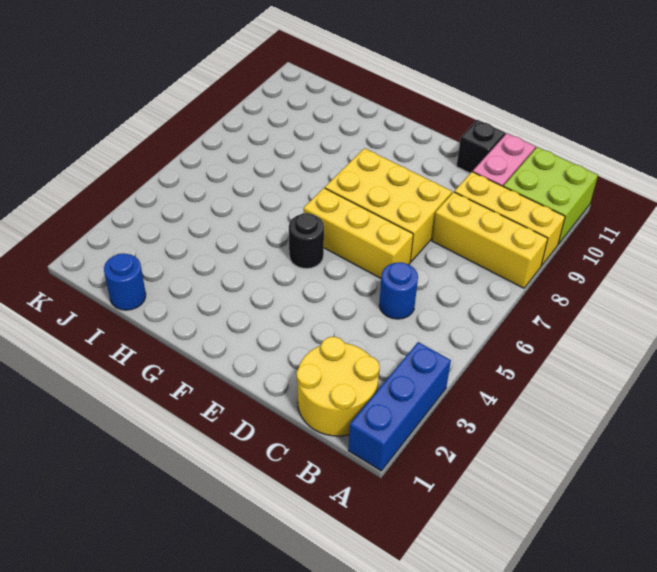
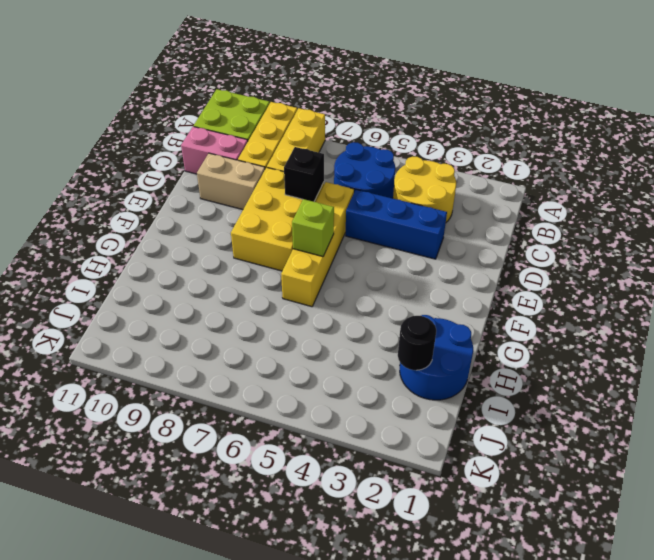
blue 1x3 brick [348,342,451,471] -> blue 1x3 brick moved to [346,190,447,259]
yellow 2x2 round brick [296,337,380,436] -> yellow 2x2 round brick moved to [393,157,456,222]
blue 1x1 round brick [379,262,418,319] -> blue 2x2 round brick [334,142,395,198]
yellow 1x3 brick [304,188,413,278] -> yellow 1x4 brick [281,182,354,307]
none -> tan 1x2 brick [197,153,265,210]
black 1x1 brick [456,120,505,173] -> black 1x1 brick moved to [284,147,324,202]
black 1x1 round brick [289,213,324,269] -> black 1x1 round brick moved to [398,316,436,370]
none -> lime 1x1 brick [292,199,334,256]
blue 1x1 round brick [104,253,146,310] -> blue 2x2 round brick [400,315,473,400]

